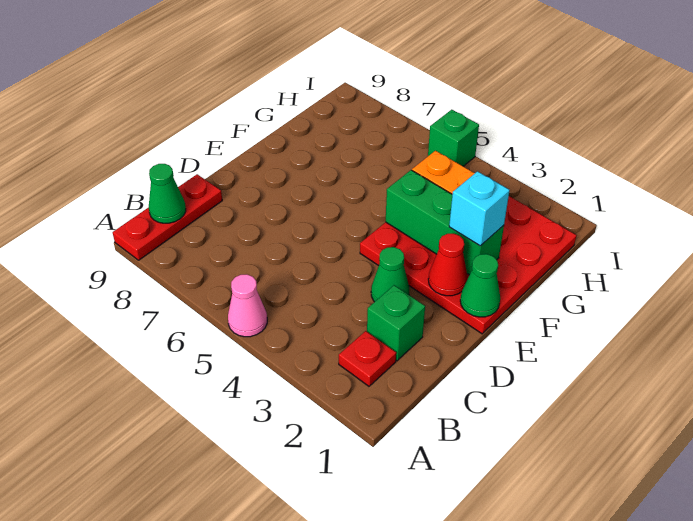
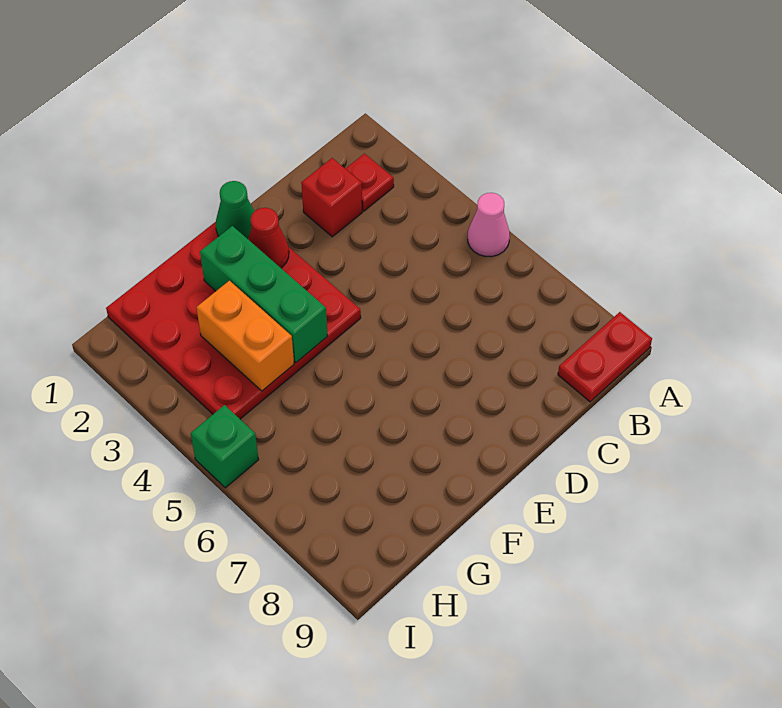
red 1x3 plate [113,174,222,260] -> red 1x2 plate [558,312,652,402]
green 1x1 cone [149,164,186,223] -> none
green 1x1 brick [367,285,425,361] -> red 1x1 brick [301,158,362,237]
green 1x1 cone [371,247,409,302] -> none
cyan 1x1 brick [449,171,510,246] -> none

